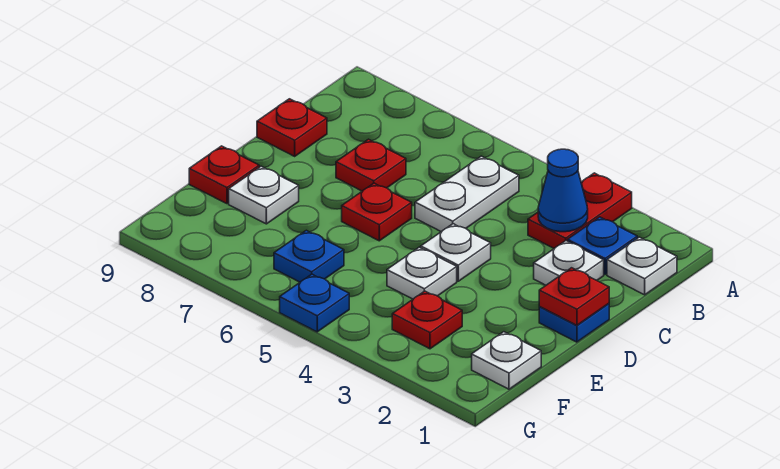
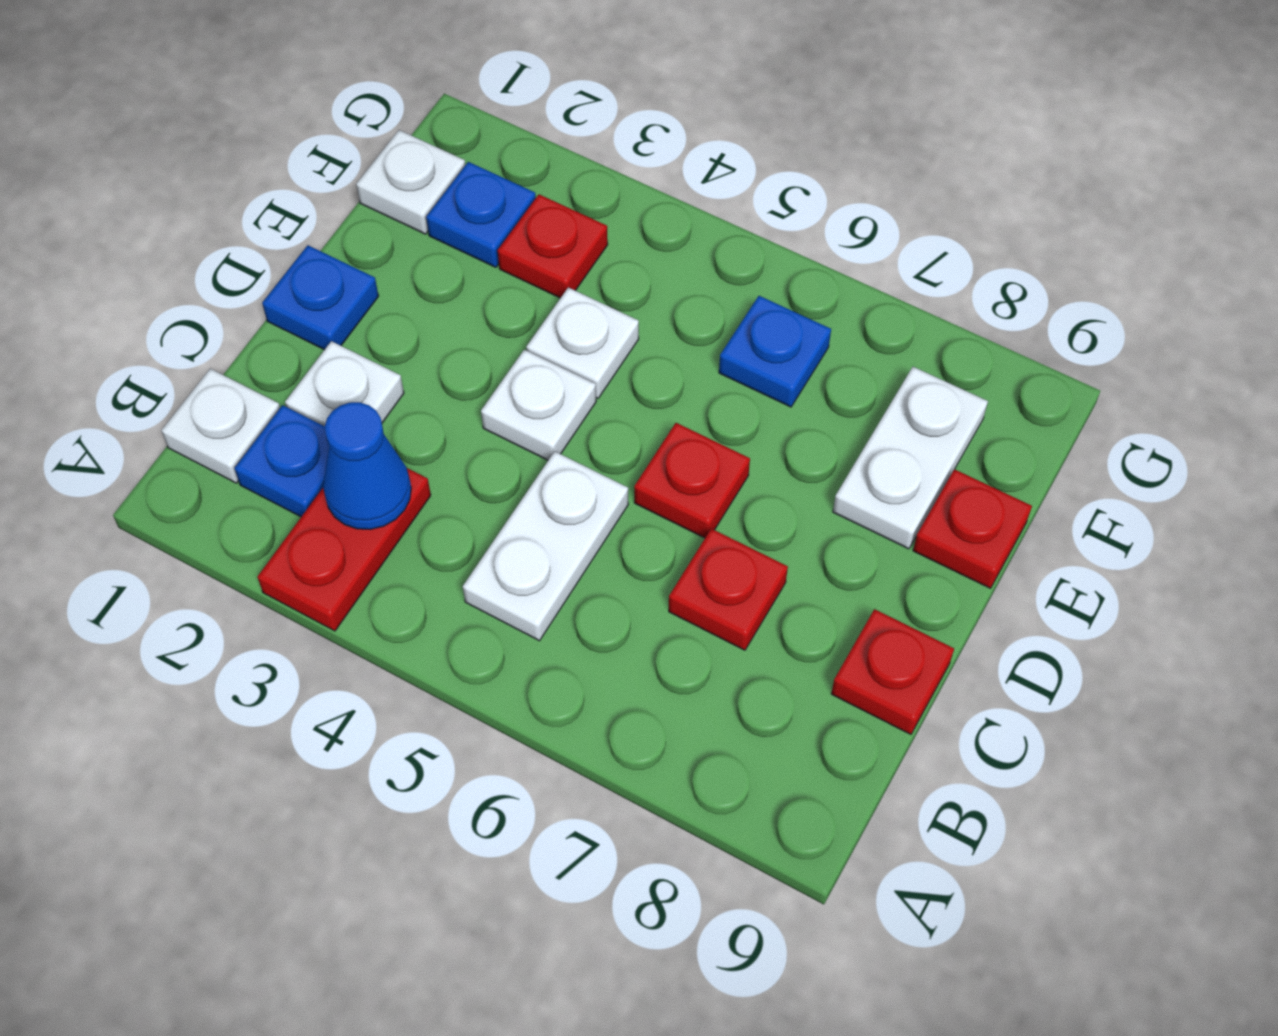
red 1x1 plate [539,268,609,325] -> none
white 1x1 plate [229,166,299,224] -> white 1x2 plate [833,367,988,549]
blue 1x1 plate [280,274,349,332] -> blue 1x1 plate moved to [426,162,536,267]

